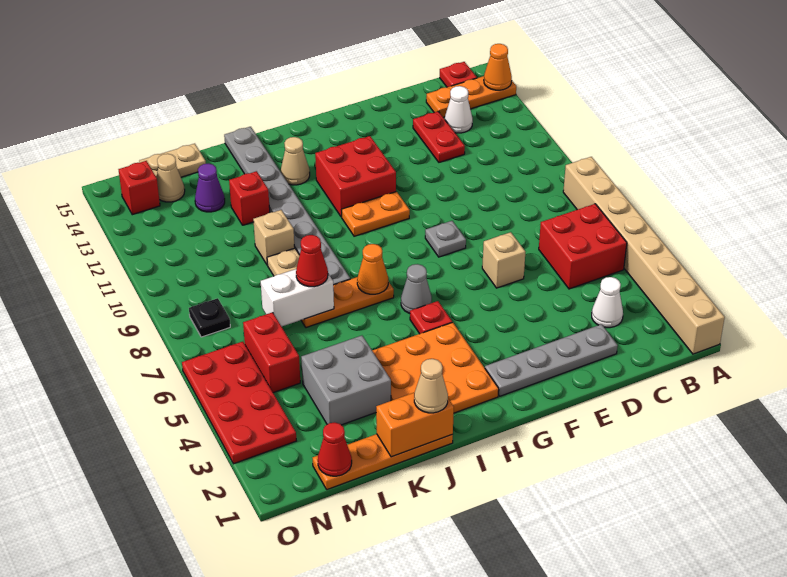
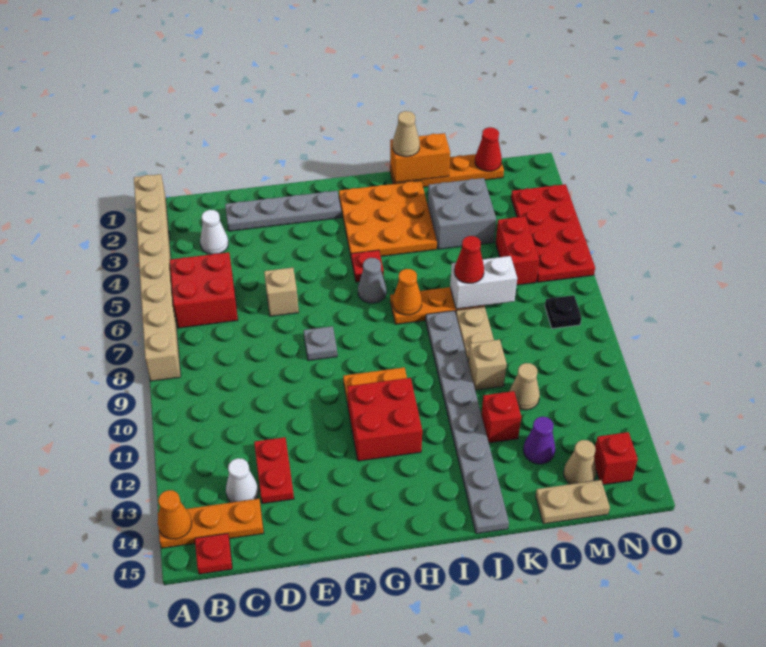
tan 1x1 cone [281,137,310,185] -> tan 1x1 cone moved to [509,363,540,410]

